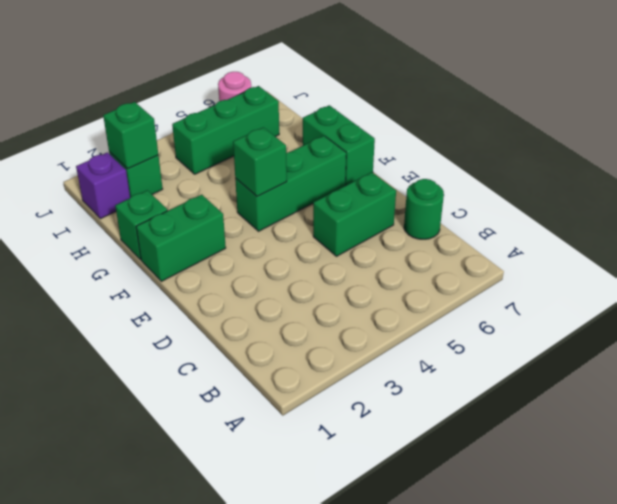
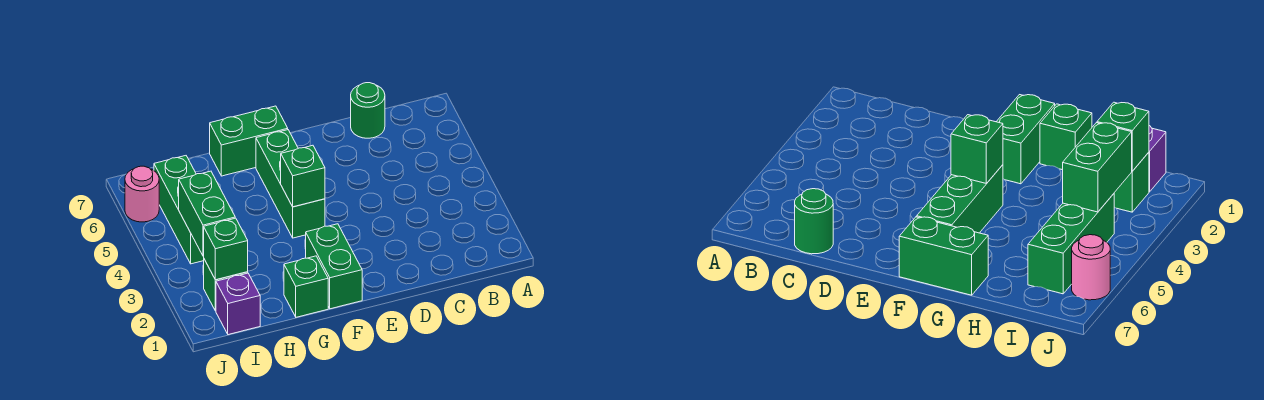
green 1x2 brick [313,172,396,256] -> green 1x2 brick moved to [179,171,235,256]

